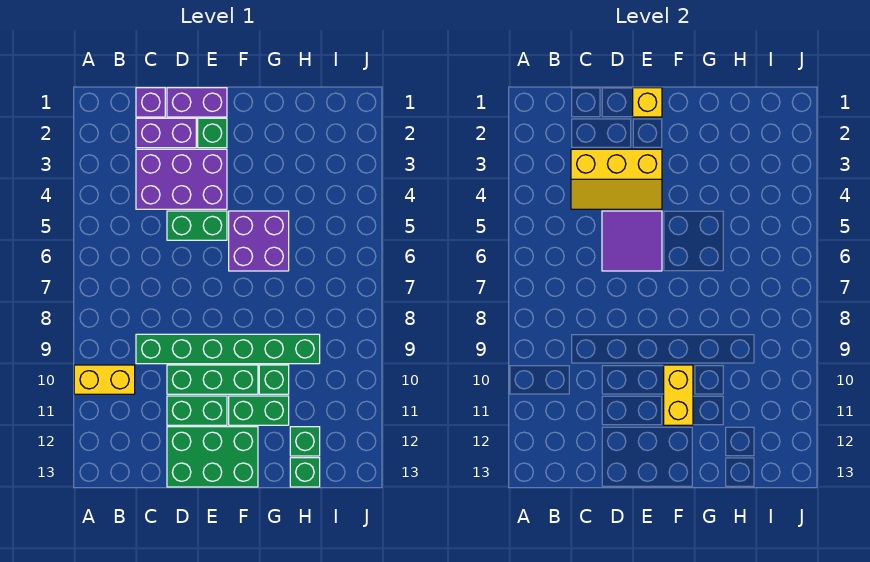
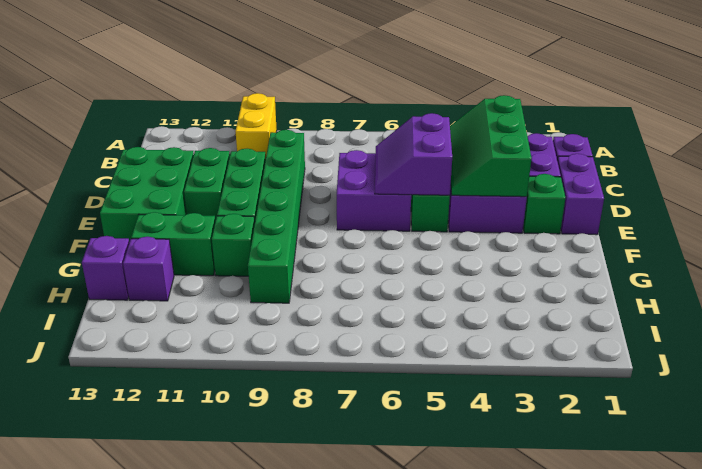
yellow 2x3 slope [571,149,662,209] -> green 2x3 slope [450,95,532,197]
purple 2x2 tile [602,211,662,271] -> purple 2x2 slope [375,113,452,195]
yellow 1x1 brick [633,88,662,117] -> none
purple 2x2 brick [229,211,289,271] -> purple 2x2 brick moved to [337,150,411,231]
yellow 1x2 brick [664,365,693,425] -> none
green 1x2 brick [229,396,289,425] -> green 1x2 brick turned to [131,212,215,276]
green 1x1 brick [290,427,320,456] -> purple 1x1 brick [123,236,174,301]
green 1x1 brick [290,458,320,487] -> purple 1x1 brick [82,236,130,300]

